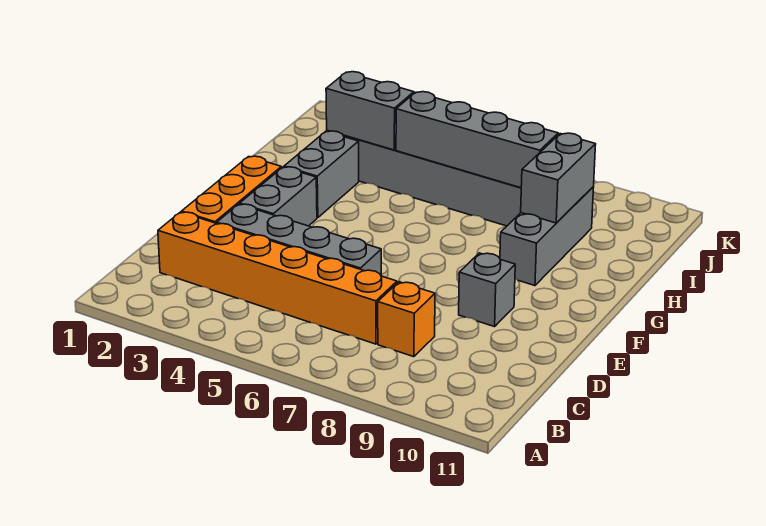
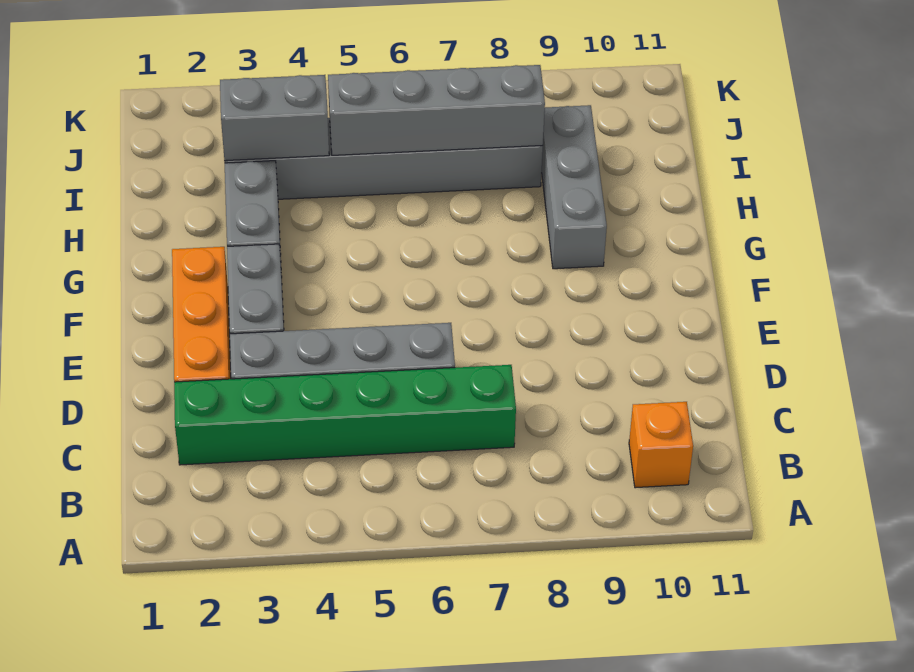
orange 1x6 brick [158,212,397,344] -> green 1x6 brick [174,365,516,465]
orange 1x1 brick [378,282,435,357] -> orange 1x1 brick moved to [629,402,693,488]
grey 1x1 brick [459,253,515,327] -> none
grey 1x2 brick [521,133,596,223] -> none

